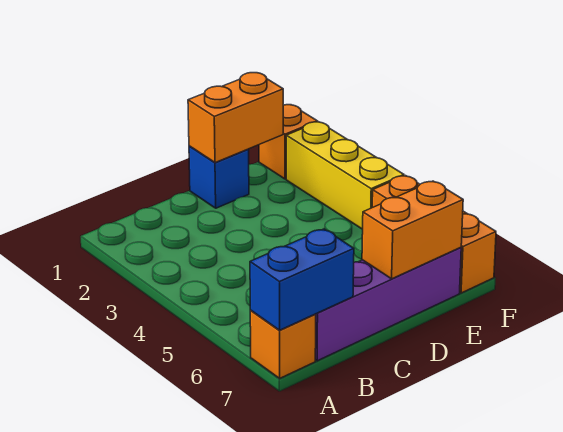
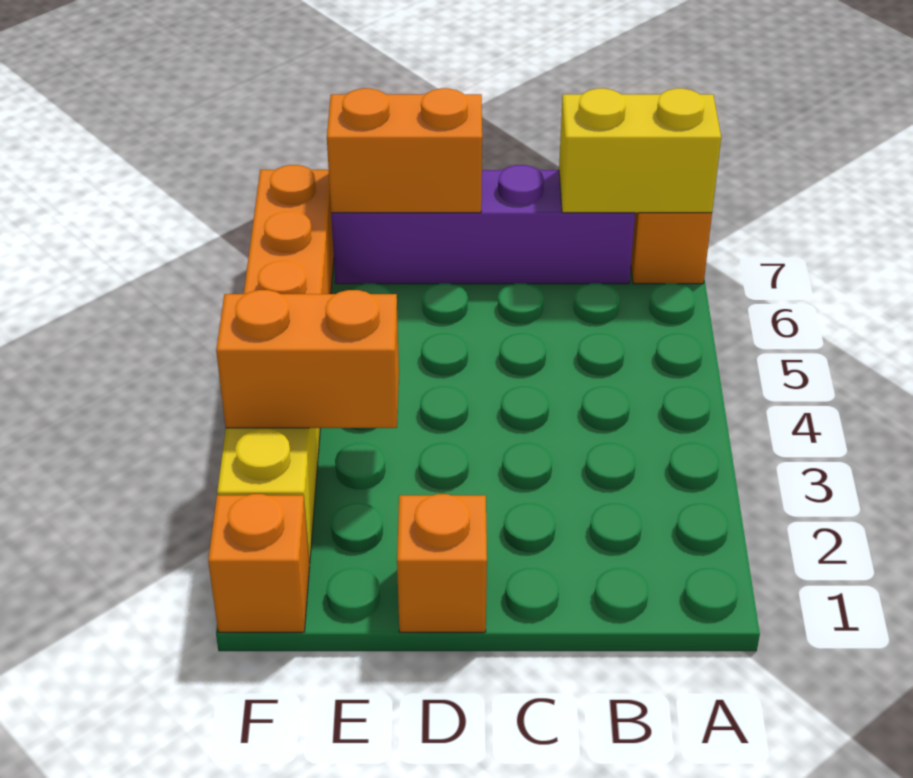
blue 1x2 brick [250,229,354,330] -> yellow 1x2 brick [559,88,721,213]
blue 1x1 brick [189,146,249,208] -> orange 1x1 brick [397,494,487,632]
orange 1x2 brick [188,73,283,163] -> orange 1x2 brick moved to [216,290,399,428]

